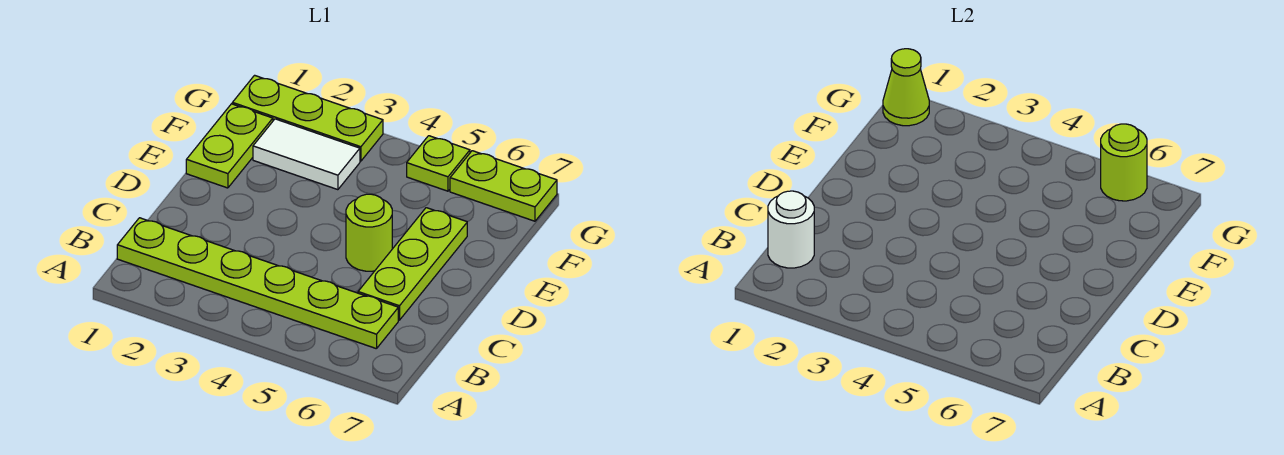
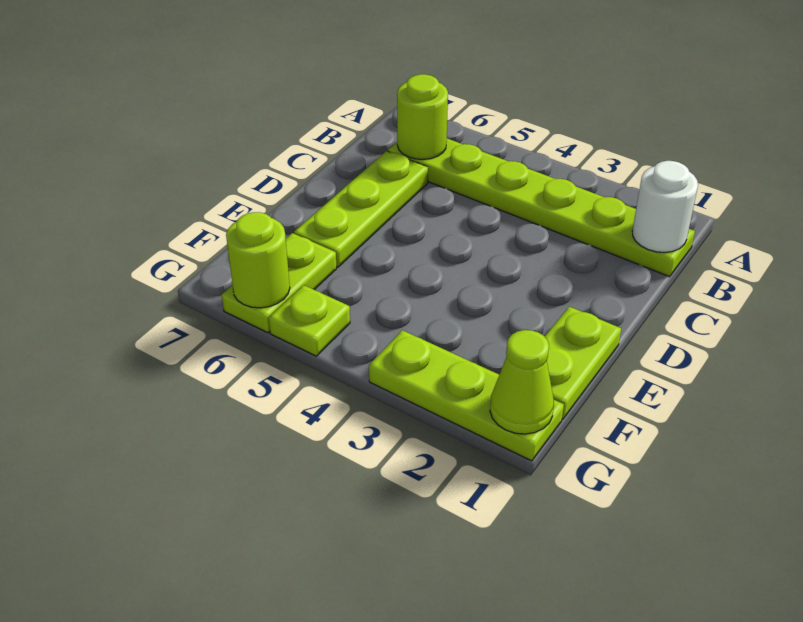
lime 1x1 round brick [346,194,392,271] -> lime 1x1 round brick moved to [397,74,448,159]
white 1x2 tile [253,119,360,190] -> none
lime 1x2 plate [450,151,557,221] -> lime 1x2 plate turned to [222,233,337,333]

